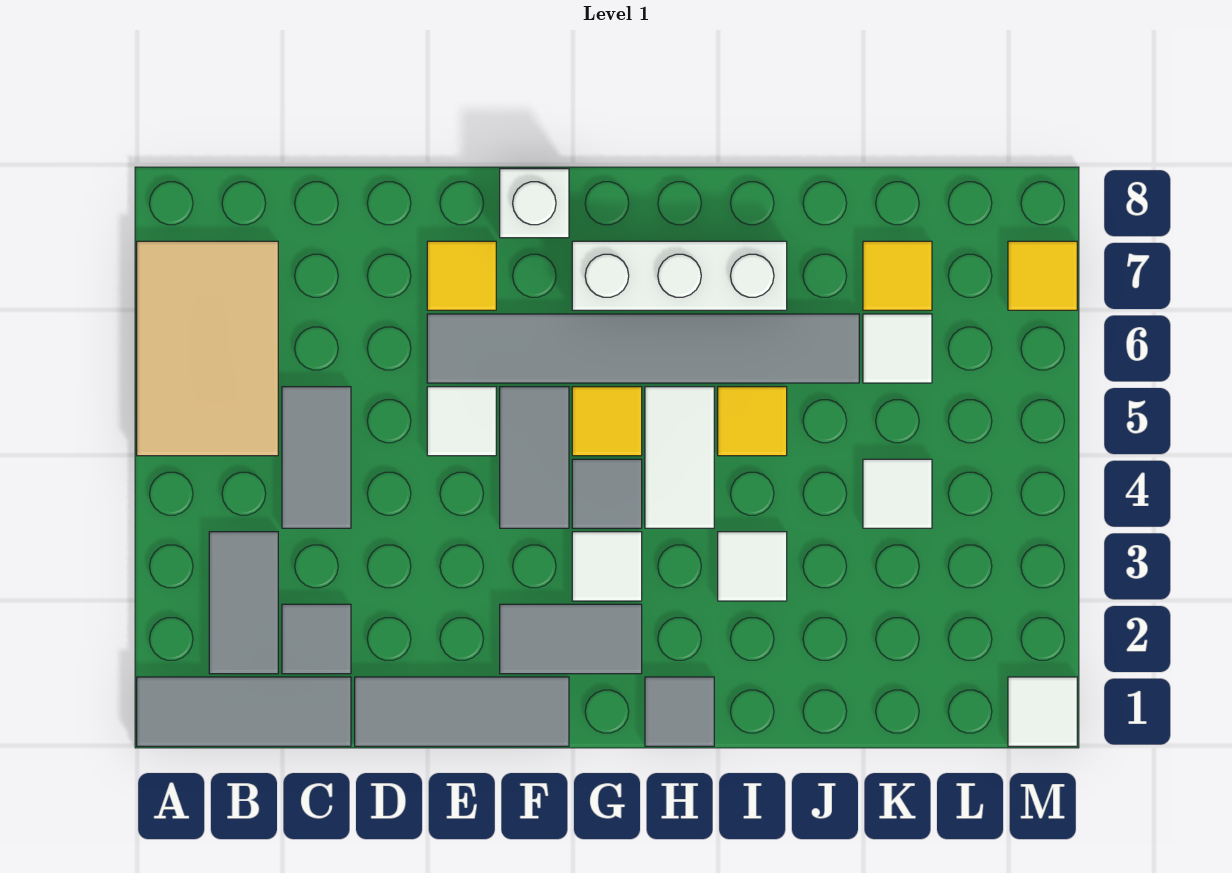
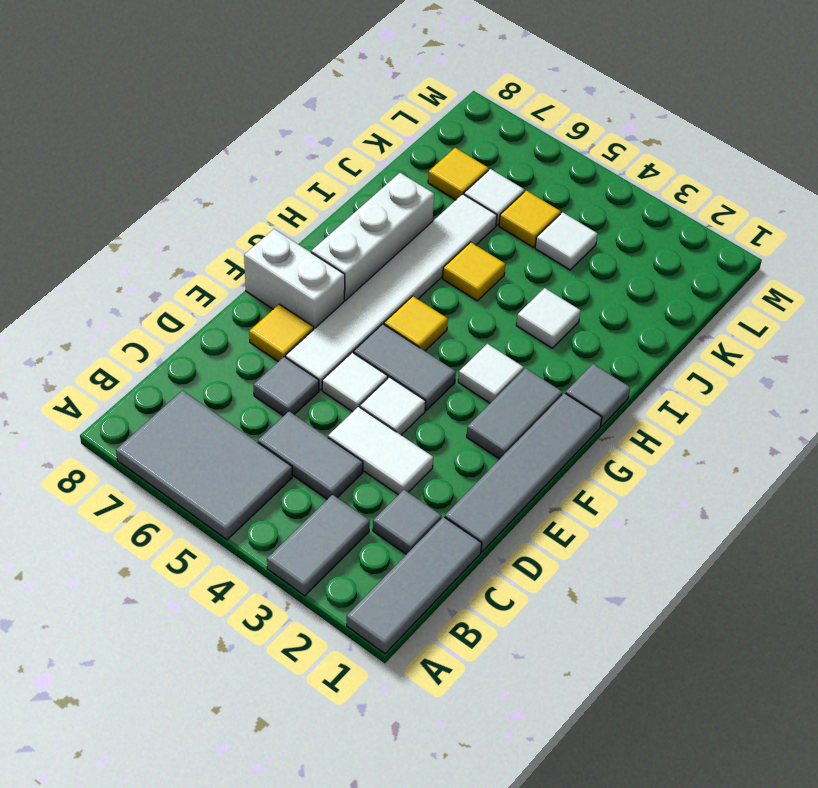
tan 2x3 tile [137,241,278,456] -> grey 2x3 tile [116,391,292,540]
grey 1x2 tile [209,532,278,674] -> grey 1x2 tile turned to [267,495,370,596]
grey 1x3 tile [355,677,569,746] -> grey 1x4 tile [445,393,602,552]
grey 1x6 tile [427,314,859,383] -> white 1x6 tile [286,194,497,390]
white 1x1 brick [500,169,569,238] -> white 1x2 brick [244,229,345,329]
grey 1x1 tile [572,459,642,528] -> grey 1x1 tile moved to [253,357,319,416]
white 1x2 tile [645,387,714,528] -> white 1x2 tile moved to [328,407,433,495]
white 1x1 tile [1008,677,1077,746] -> white 1x1 tile moved to [360,377,426,435]
yellow 1x1 tile [1008,241,1077,310] -> yellow 1x1 tile moved to [499,191,561,247]

